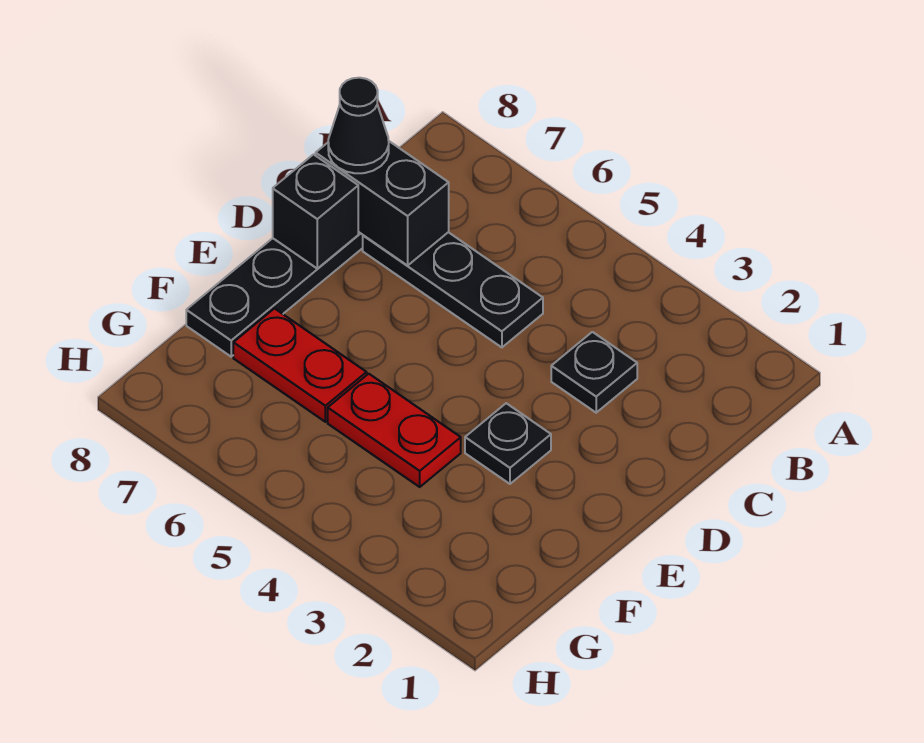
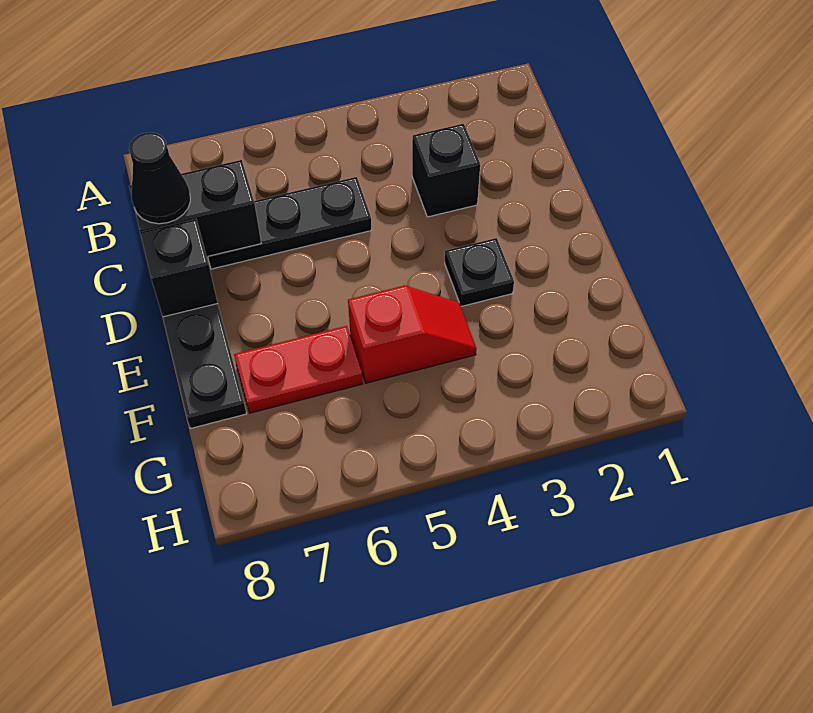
black 1x1 plate [551,332,637,413] -> black 1x1 brick [412,124,480,217]
red 1x2 plate [328,374,461,487] -> red 1x2 slope [348,286,476,383]

